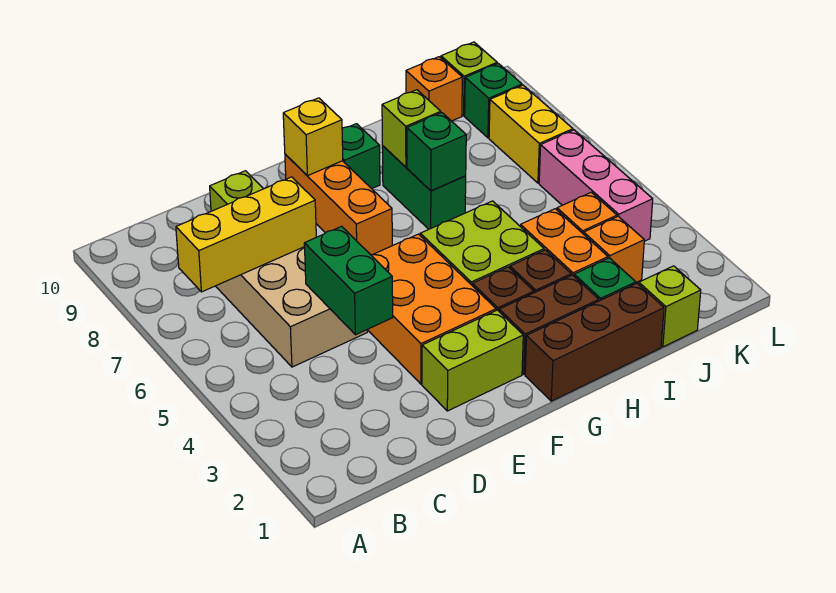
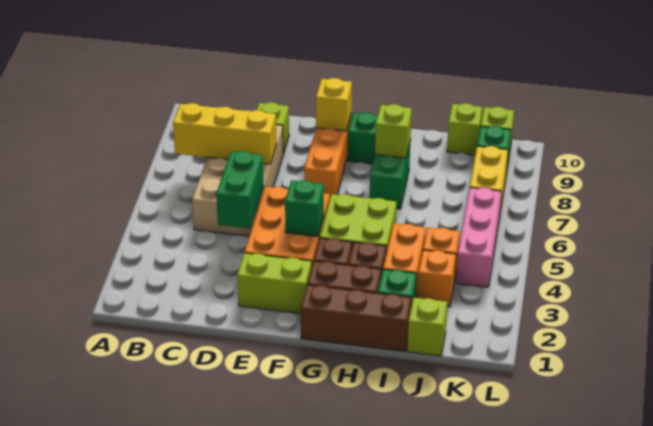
green 1x1 brick [407,113,466,191] -> green 1x1 brick moved to [285,180,324,236]
orange 1x1 brick [406,57,462,121] -> lime 1x1 brick [447,103,482,155]

